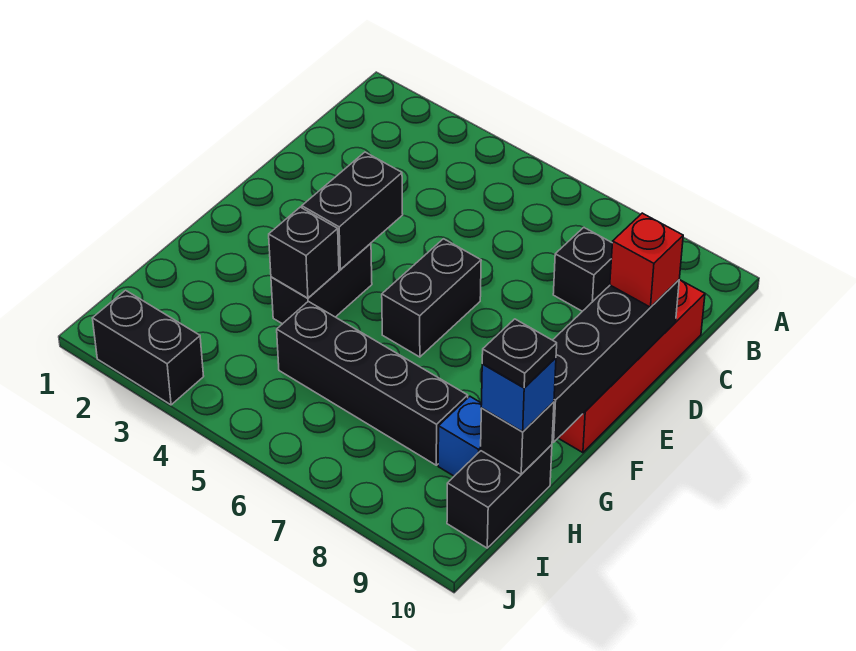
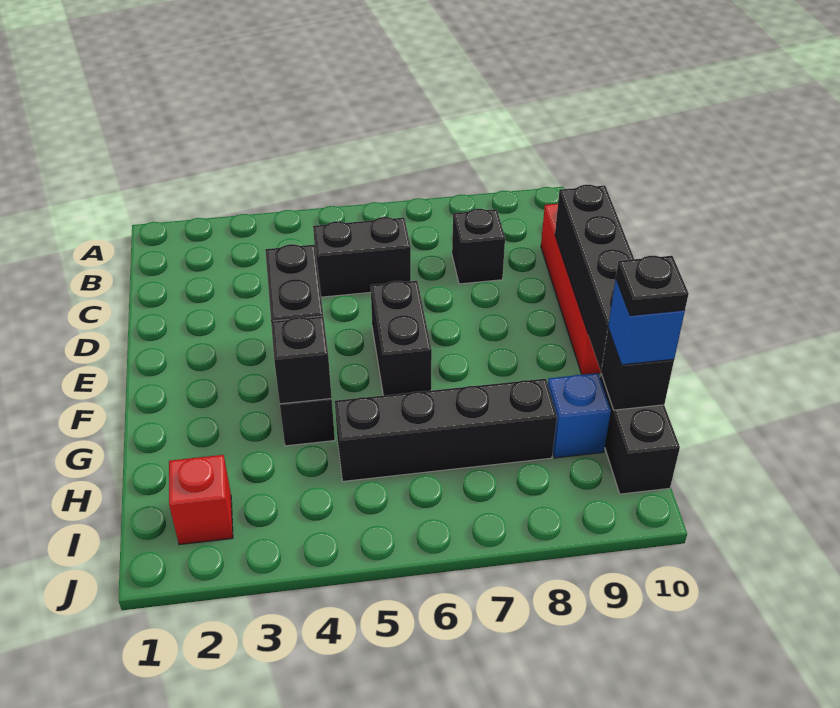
red 1x1 brick [610,213,683,307] -> red 1x1 brick moved to [169,455,233,545]
black 1x2 brick [92,290,204,405] -> black 1x2 brick moved to [313,217,411,297]

